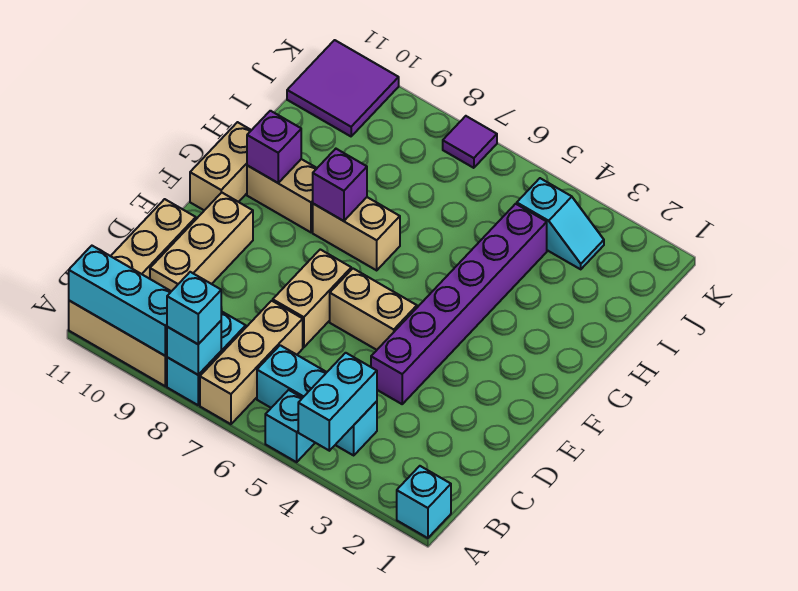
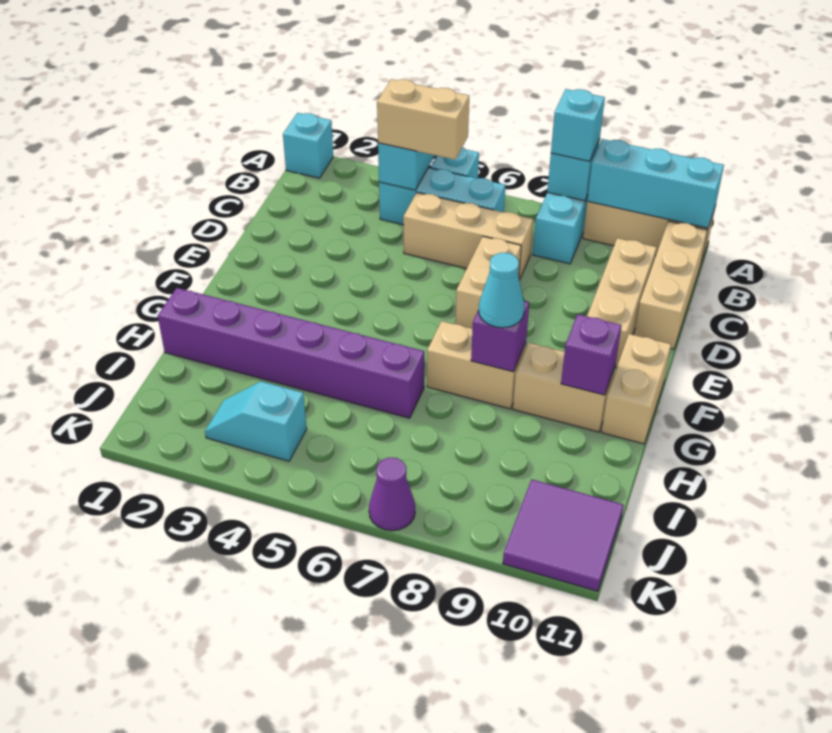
tan 1x3 brick [200,301,303,424] -> tan 1x3 brick turned to [403,192,533,280]
purple 1x6 brick [371,204,547,404] -> purple 1x6 brick turned to [158,288,424,418]
tan 1x2 brick [330,269,417,350] -> tan 1x2 brick moved to [377,79,469,160]
none -> cyan 1x1 cone [479,253,525,328]
purple 1x1 tile [443,116,497,168] -> purple 1x1 cone [369,458,415,531]

